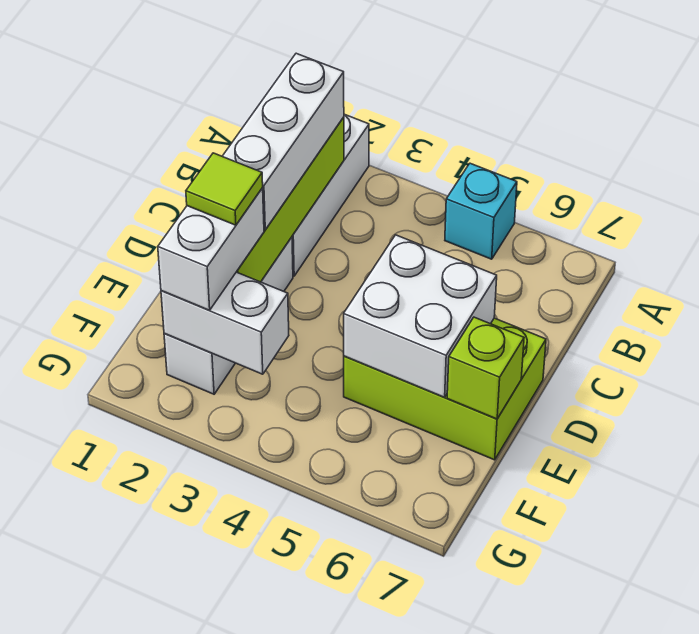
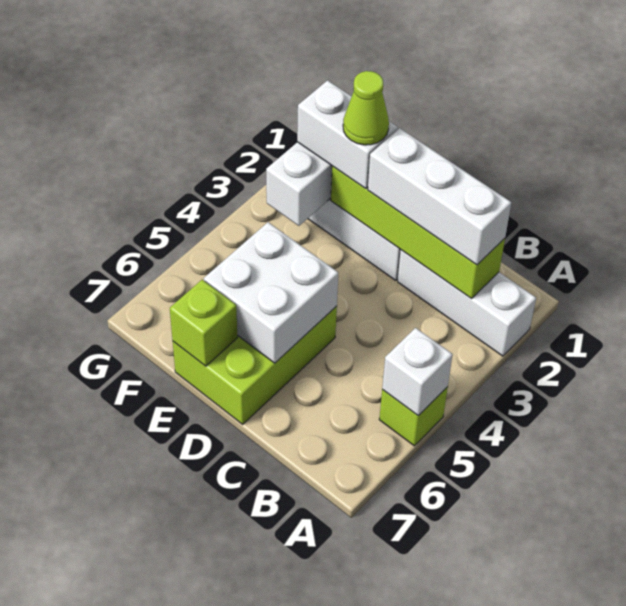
cyan 1x1 brick [445,163,517,259] -> lime 1x1 brick [379,387,448,446]
none -> white 1x1 brick [382,328,453,416]
lime 1x1 tile [186,153,263,225] -> lime 1x1 cone [343,71,389,145]

